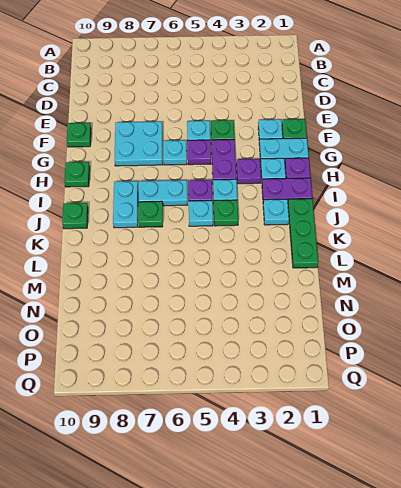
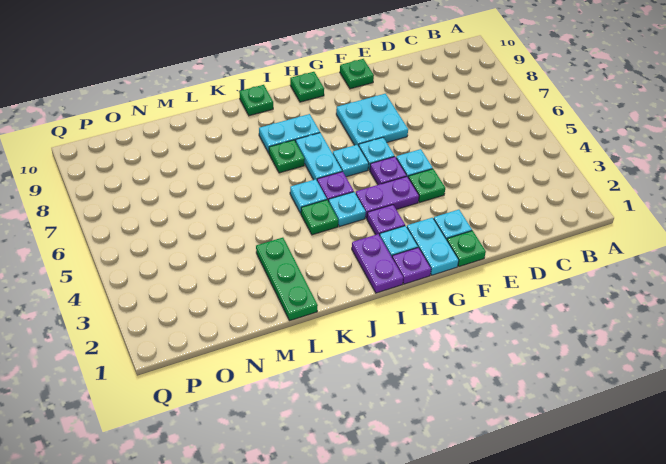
green 1x3 plate [288,199,318,268] -> green 1x3 plate turned to [256,238,318,321]
cyan 1x1 plate [263,199,289,225] -> cyan 1x1 plate moved to [333,145,369,177]

